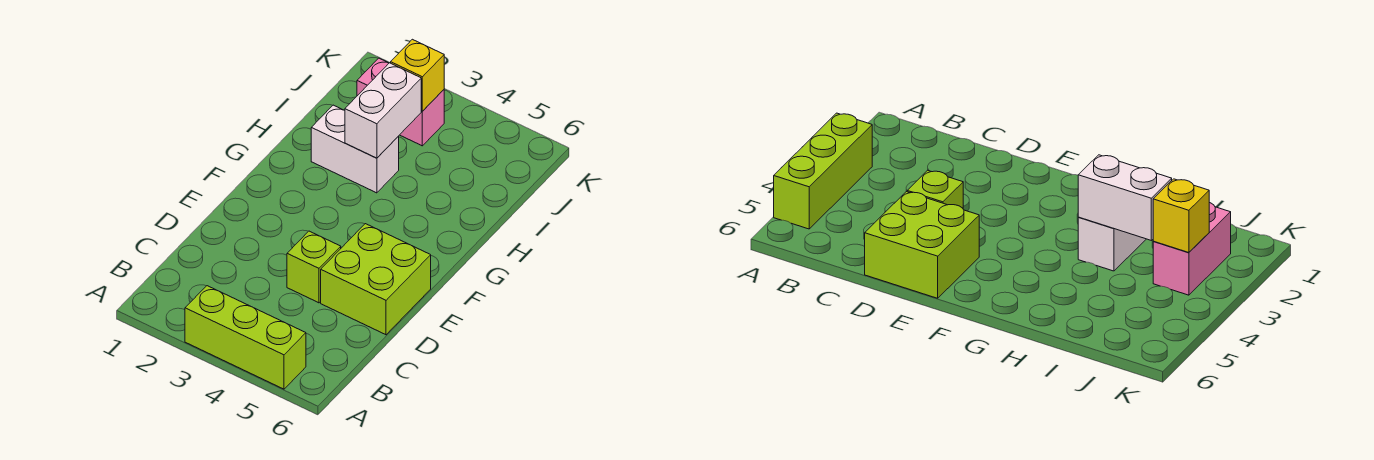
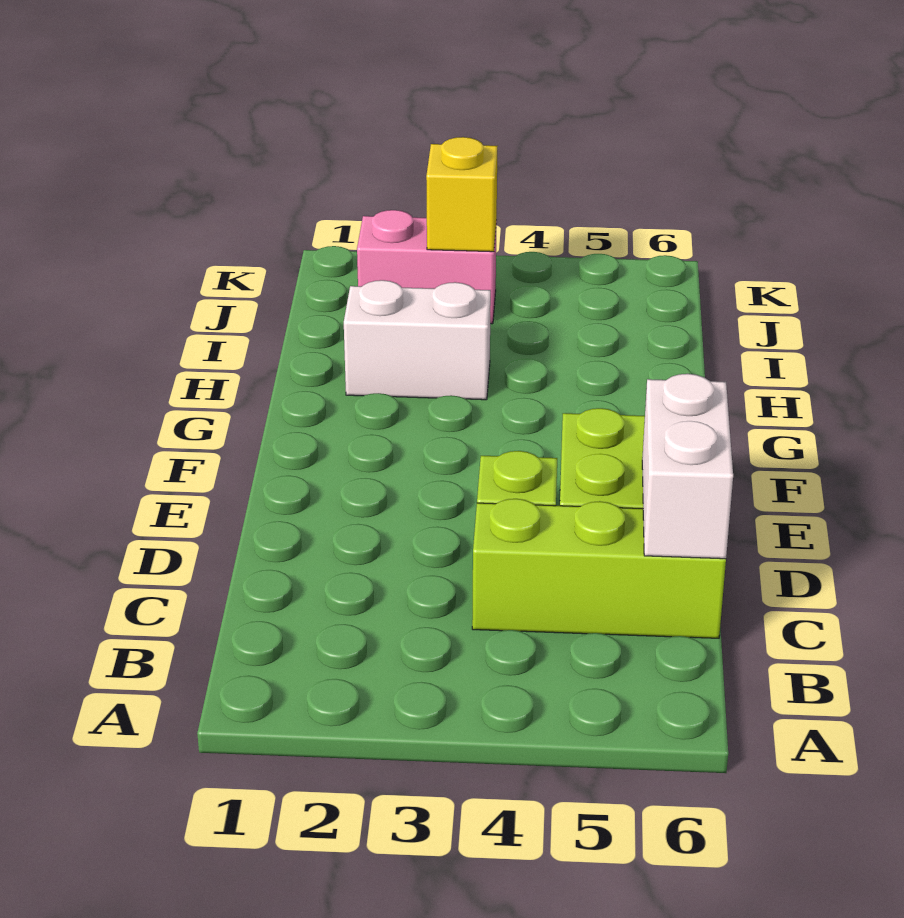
lime 1x3 brick [185,286,306,389] -> lime 1x3 brick moved to [472,499,726,638]
white 1x2 brick [345,63,421,158] -> white 1x2 brick moved to [642,374,733,559]

